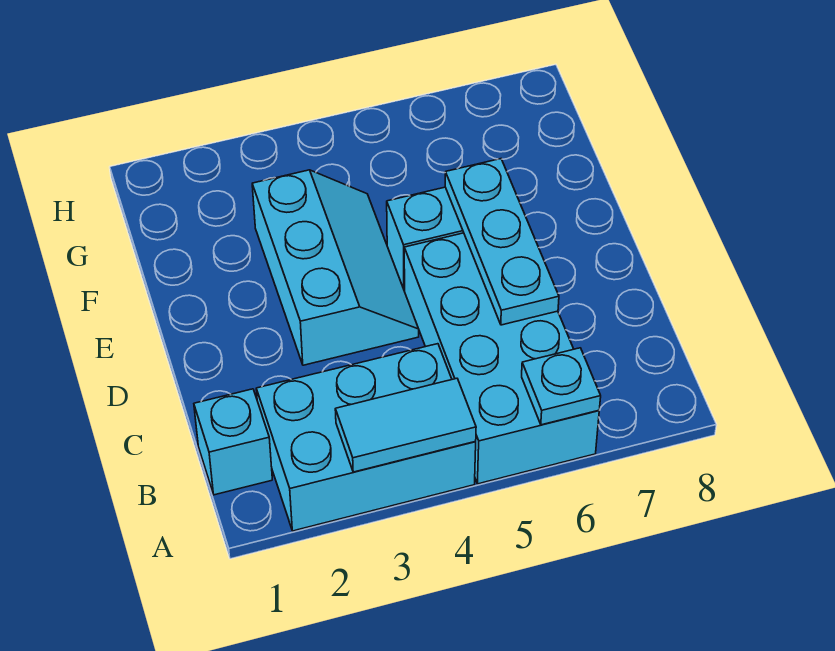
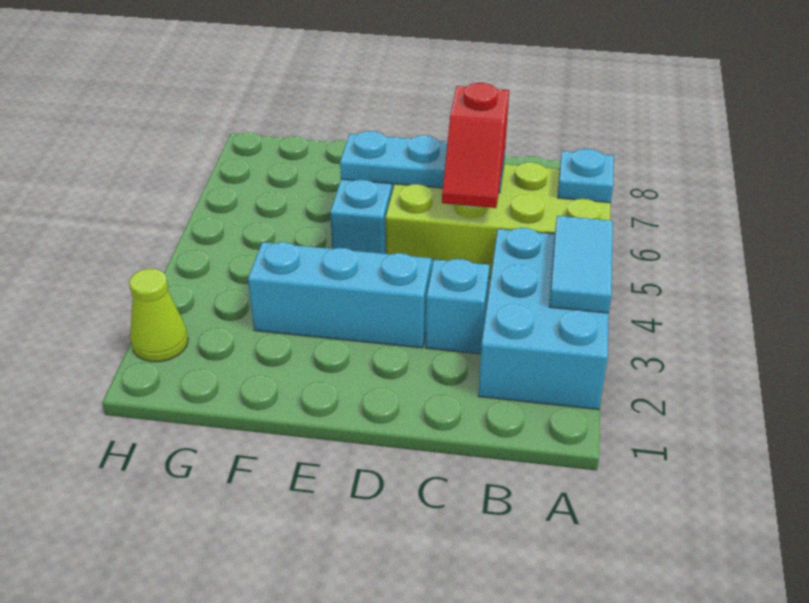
cyan 2x4 brick [404,233,599,484] -> lime 2x4 brick [386,162,611,278]
cyan 1x1 brick [194,389,272,495] -> cyan 1x1 brick moved to [426,259,490,354]
none -> red 1x2 slope [442,83,509,208]
none -> lime 1x1 cone [129,269,188,362]

